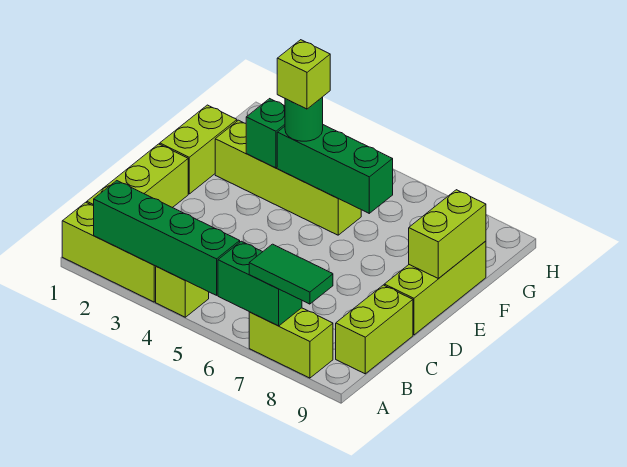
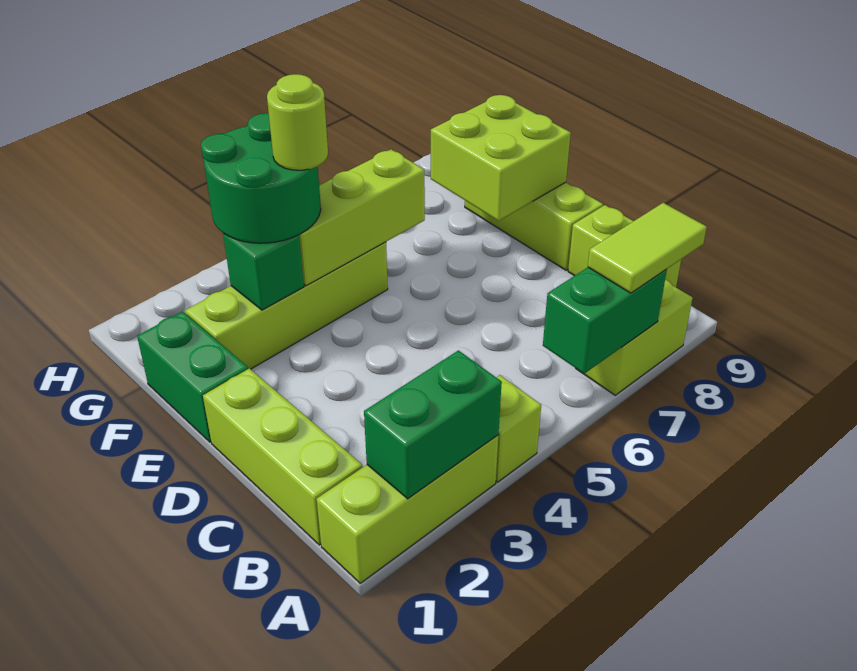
green 1x4 brick [94,181,240,295] -> green 1x2 brick [364,350,502,499]
green 1x2 tile [249,244,333,304] -> lime 1x2 tile [588,203,707,293]
lime 1x2 brick [160,105,237,194] -> green 1x2 brick [137,311,248,442]
lime 1x2 brick [409,190,486,279] -> lime 2x2 brick [431,95,571,221]
green 1x3 brick [277,125,393,213] -> lime 1x3 brick [299,149,425,286]
green 1x1 round brick [285,97,323,141] -> green 2x2 round brick [201,113,321,243]
lime 1x1 brick [277,40,330,109] -> lime 1x1 round brick [267,74,328,170]

